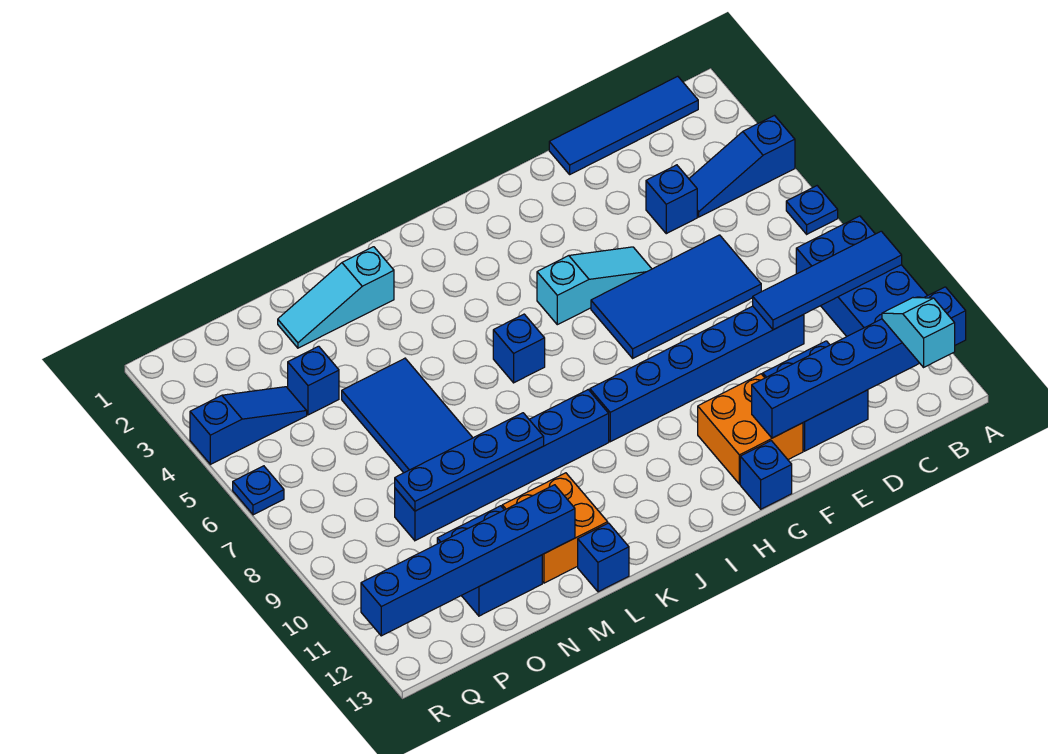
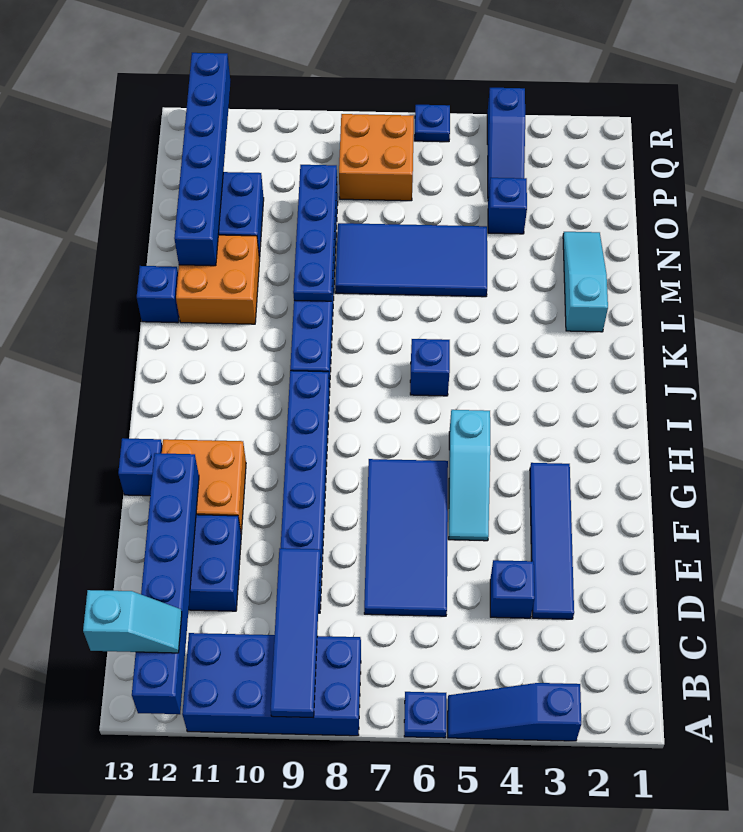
blue 1x3 slope [689,116,795,217] -> blue 1x3 slope turned to [448,683,581,741]
blue 1x4 tile [549,76,698,174] -> blue 1x4 tile moved to [530,463,574,619]
none -> orange 2x2 brick [339,114,414,201]

